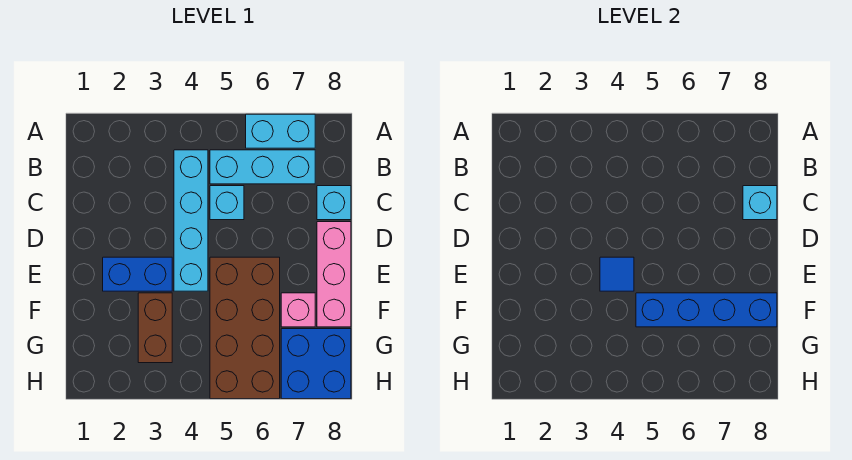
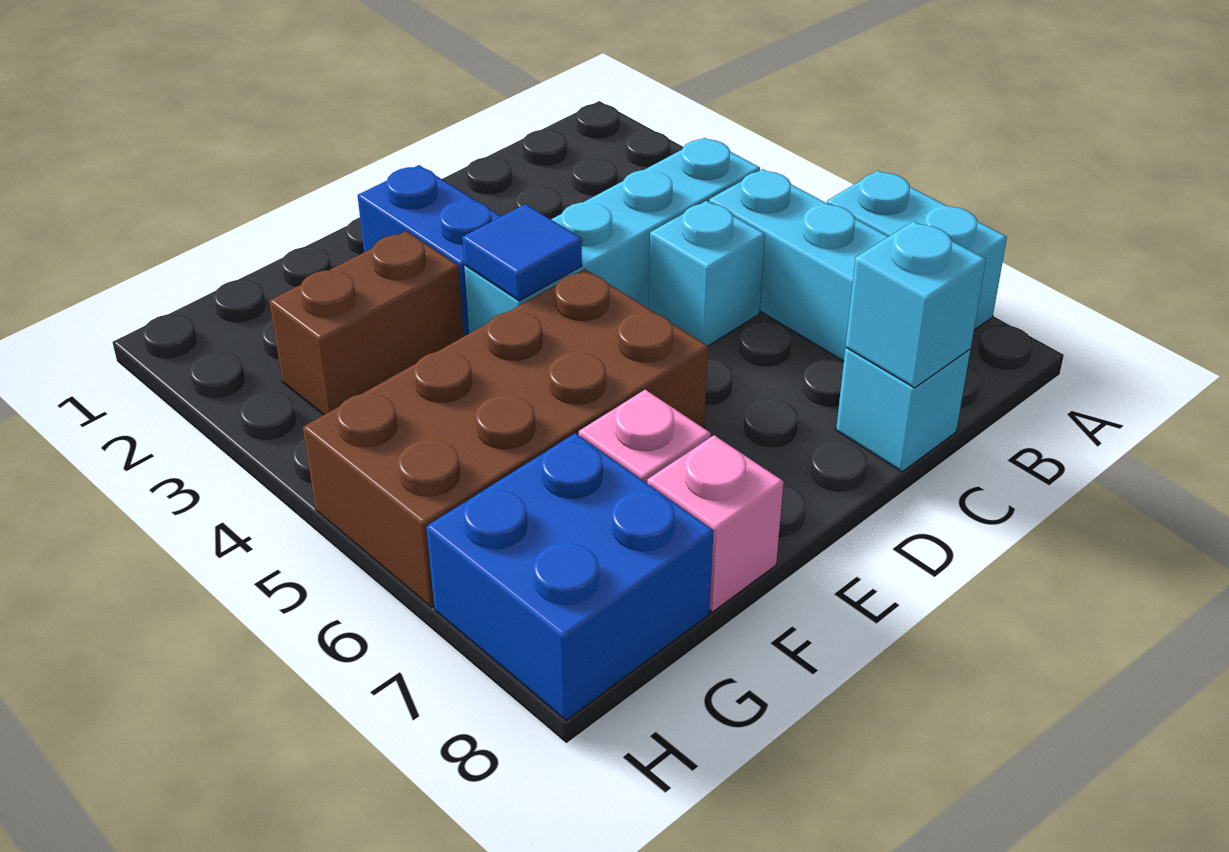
pink 1x3 brick [317,222,351,327] -> pink 1x1 brick [647,435,784,612]
blue 1x4 brick [636,293,777,327] -> none

